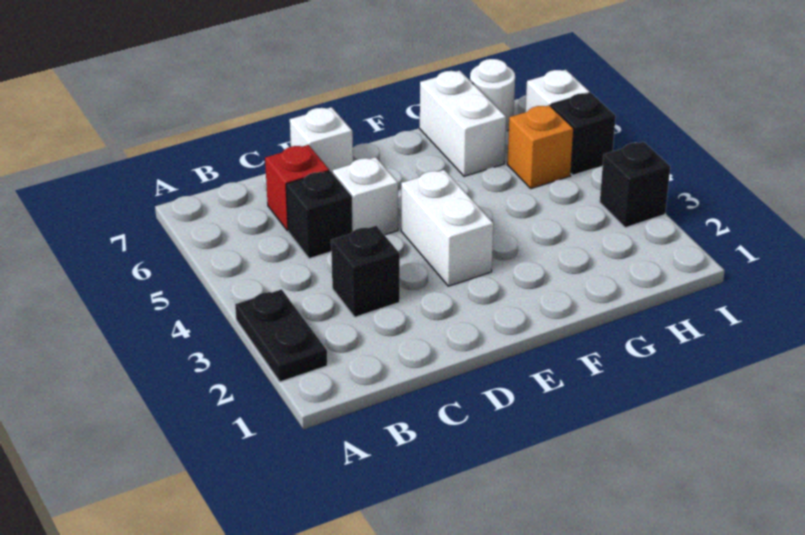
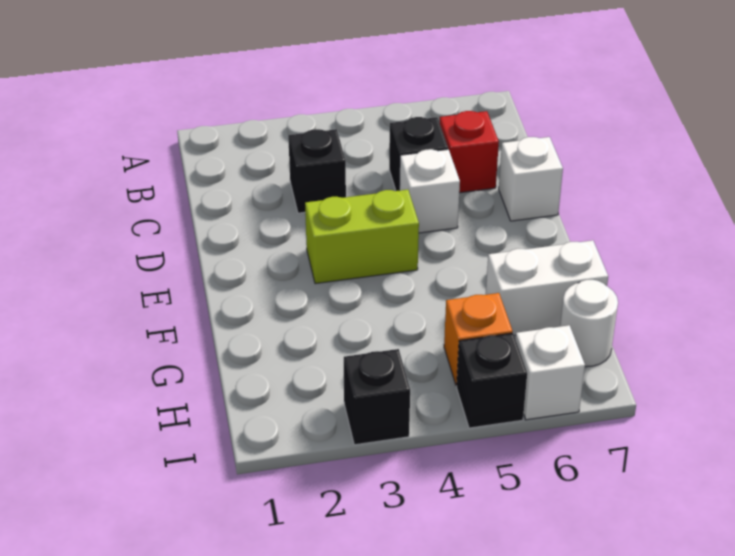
black 1x2 plate [235,289,327,382] -> none
white 1x2 brick [401,170,493,286] -> lime 1x2 brick [305,190,419,284]

